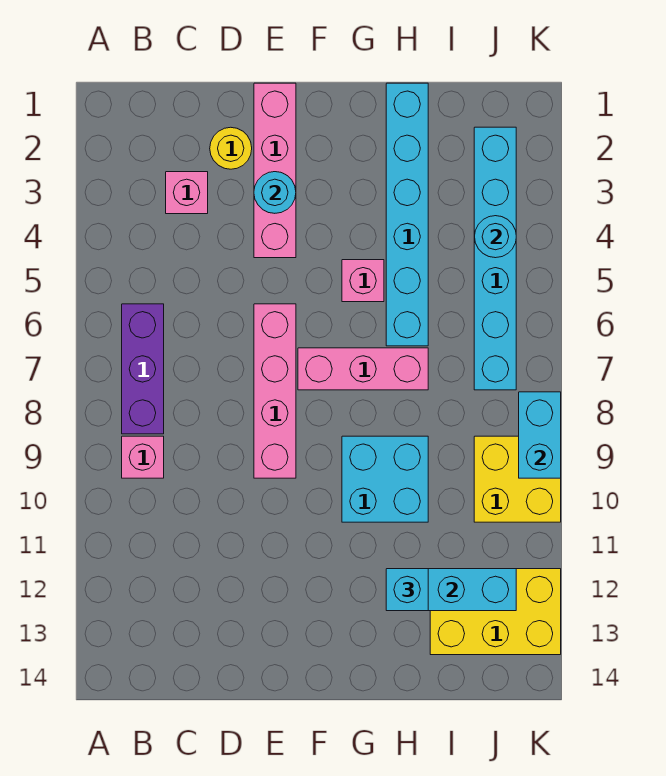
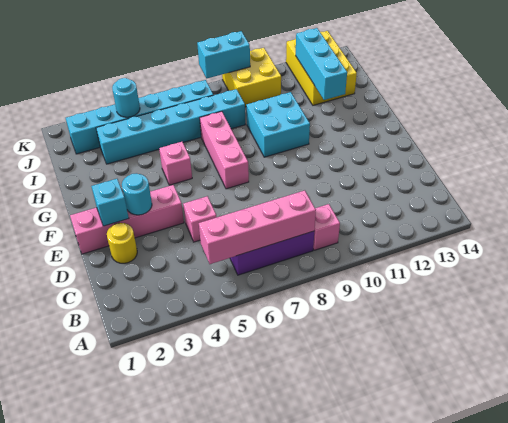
pink 1x1 brick [166,172,208,214] -> pink 1x1 brick moved to [183,196,216,242]
pink 1x4 brick [254,304,296,478] -> pink 1x4 brick moved to [199,190,316,264]
cyan 1x6 brick [386,83,428,346] -> cyan 1x6 brick moved to [96,89,245,164]
cyan 1x1 brick [386,569,428,611] -> cyan 1x1 brick moved to [91,179,129,226]

